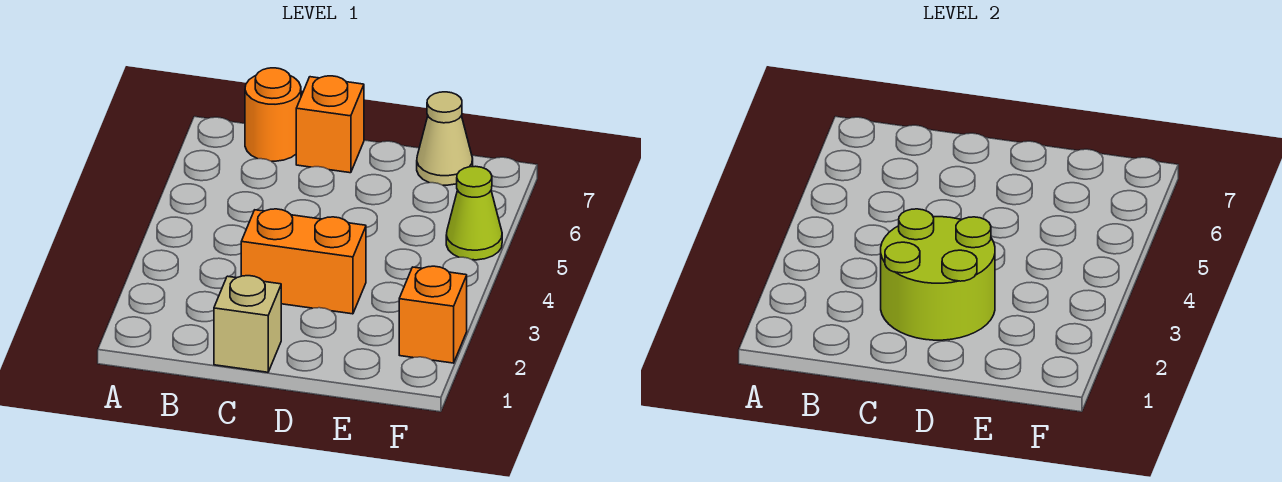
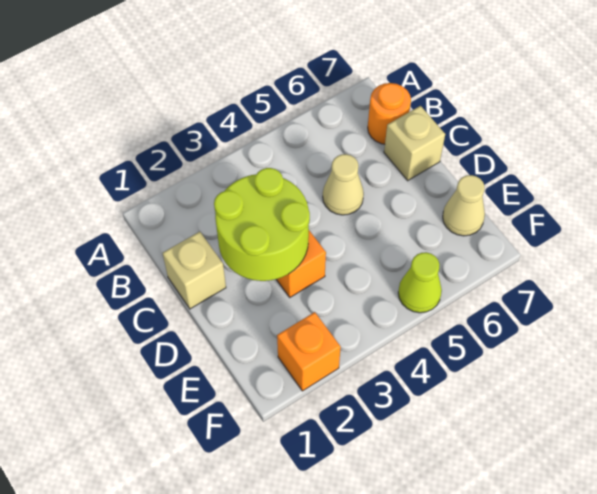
none -> tan 1x1 cone [323,154,364,215]
orange 1x1 brick [296,76,364,173] -> tan 1x1 brick [384,106,445,181]

